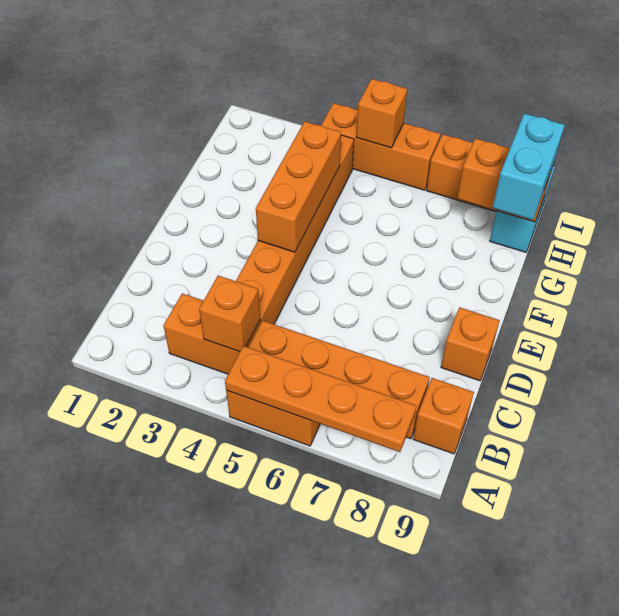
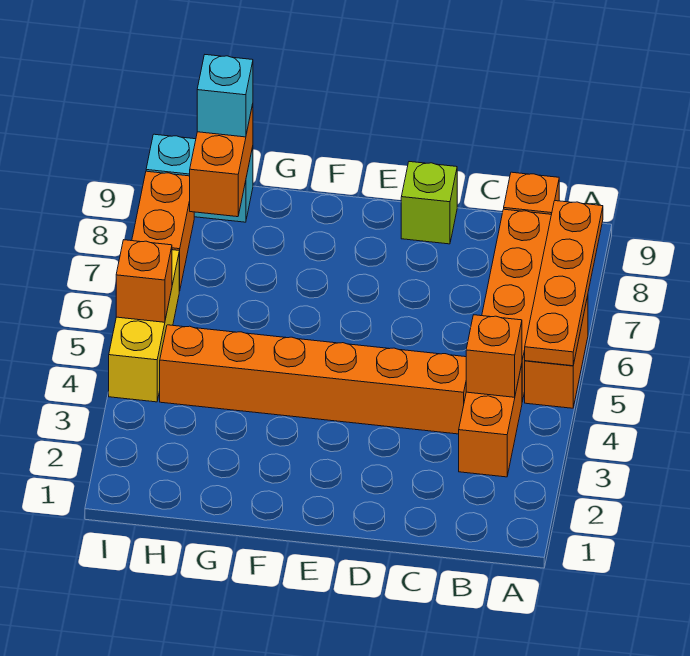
orange 1x1 brick [441,307,500,381] -> lime 1x1 brick [401,162,457,244]
orange 1x3 brick [256,121,341,252] -> none
cyan 1x2 brick [493,113,565,220] -> cyan 1x1 brick [197,55,253,137]
orange 1x3 brick [321,103,440,190] -> yellow 1x3 brick [109,250,179,402]

